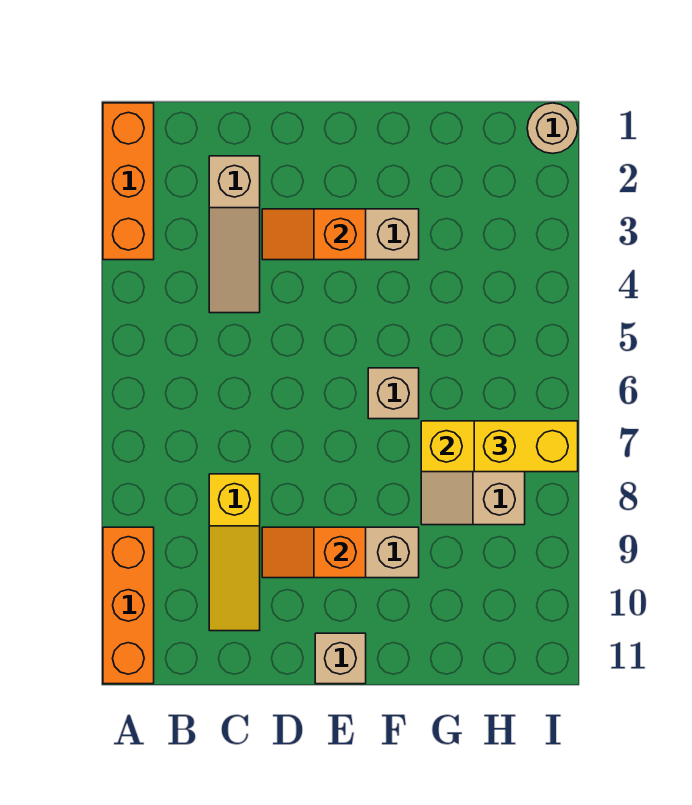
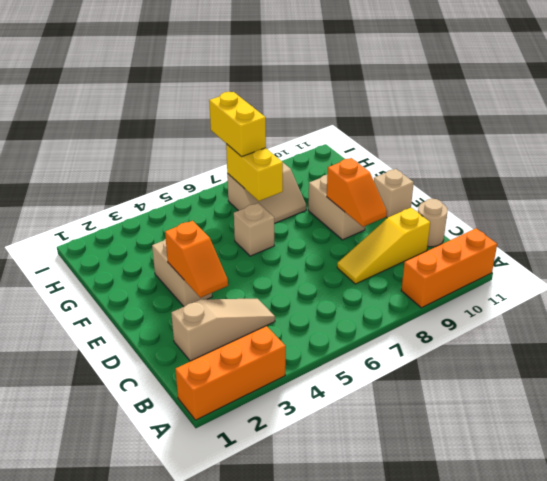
yellow 1x3 slope [209,474,260,631] -> yellow 1x3 slope turned to [337,208,430,284]
tan 1x1 round brick [527,103,578,153] -> tan 1x1 round brick moved to [418,199,448,247]

